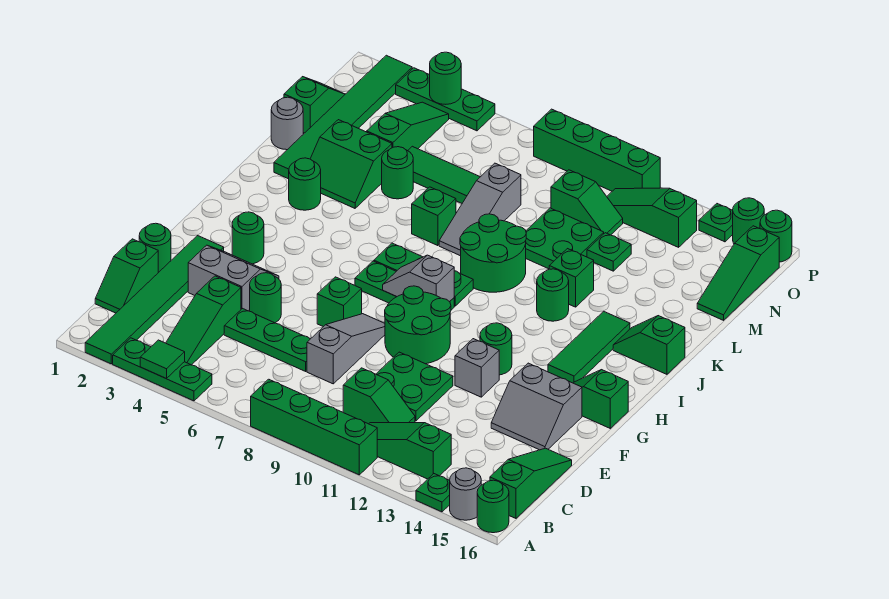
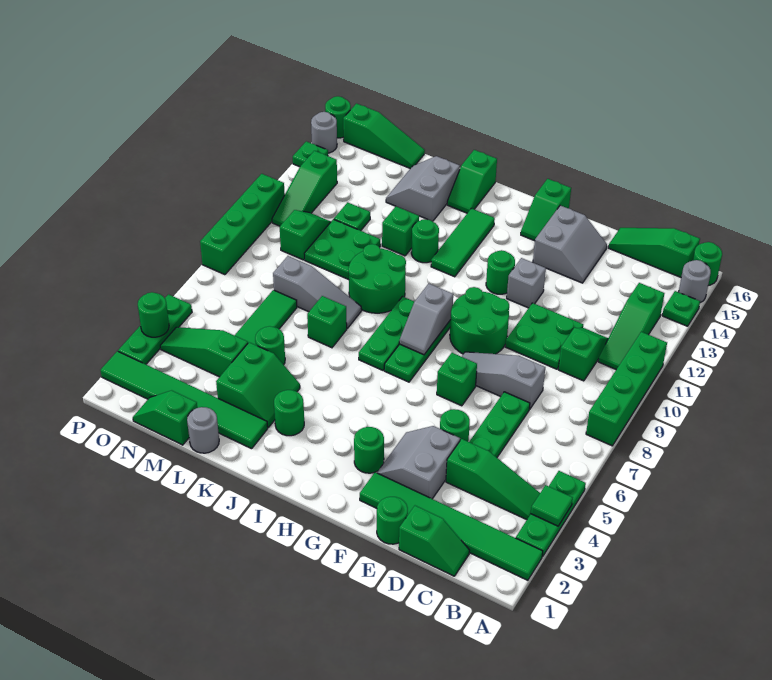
green 1x3 tile [548,311,630,383] -> green 1x3 tile turned to [431,208,495,277]
none -> grey 2x2 slope [386,156,460,221]
green 1x1 round brick [733,198,764,244] -> grey 1x1 round brick [311,112,337,153]

